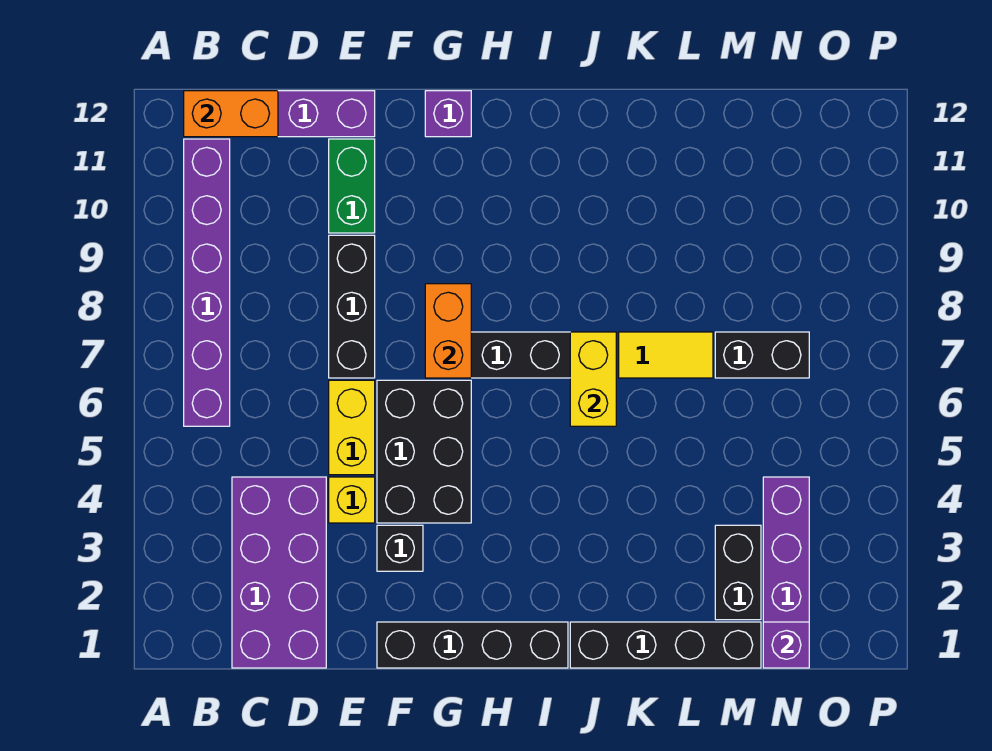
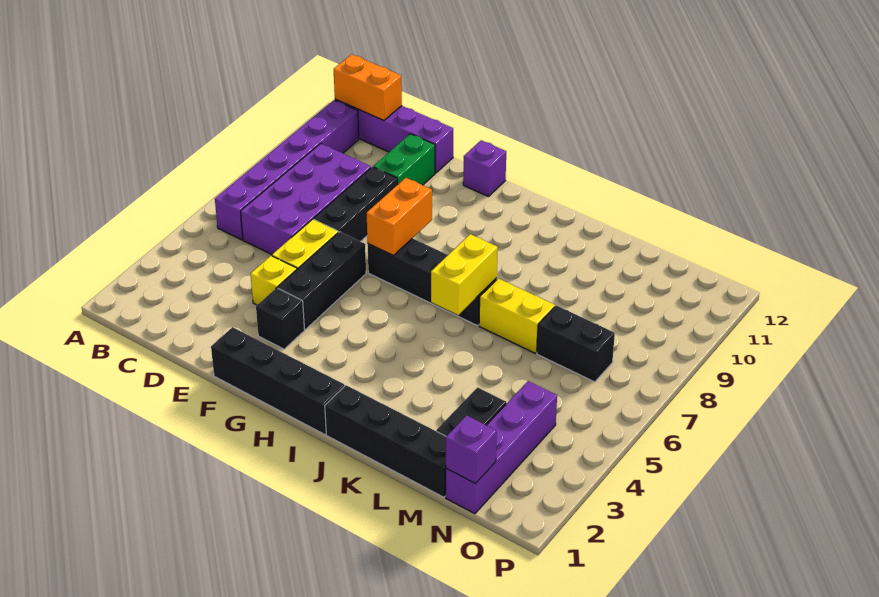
purple 2x4 brick [232,477,326,668] -> purple 2x4 brick moved to [241,143,371,255]
black 2x3 brick [377,380,471,523] -> black 1x3 brick [278,232,366,329]
yellow 1x2 tile [619,332,713,378] -> yellow 1x2 brick [479,278,555,353]

